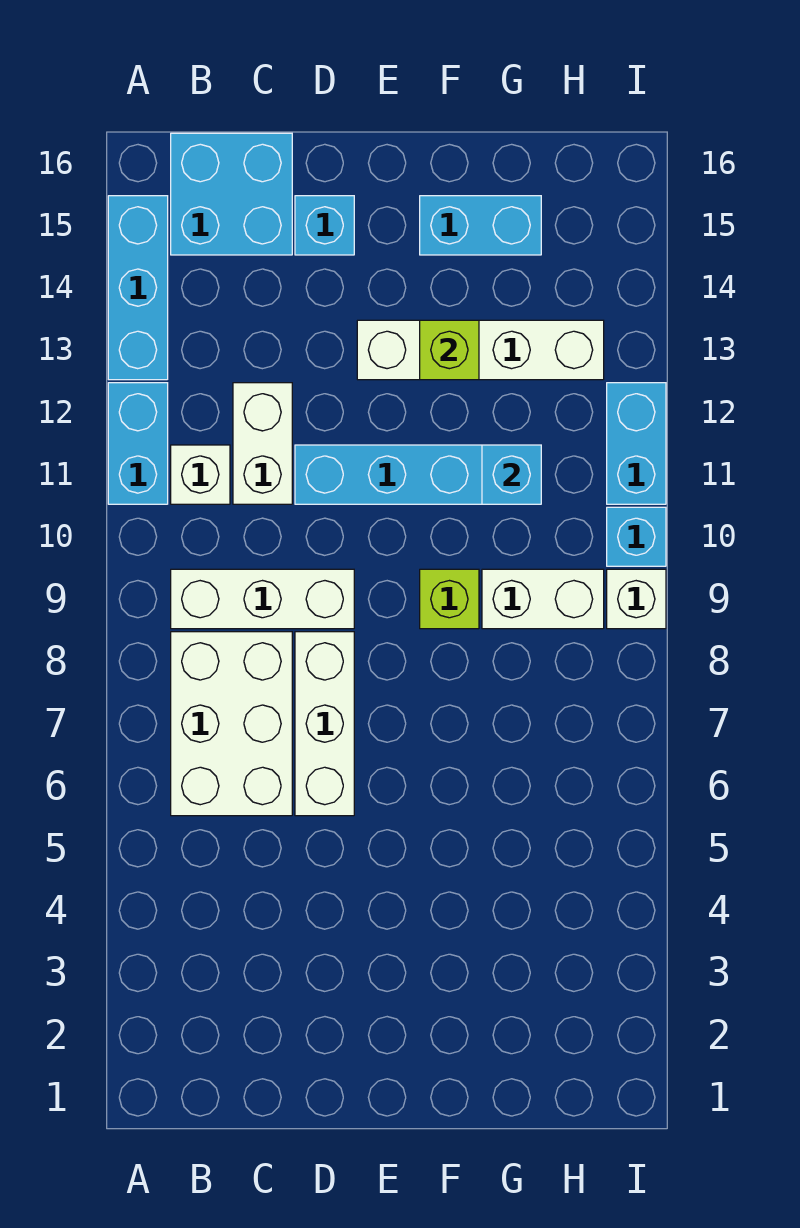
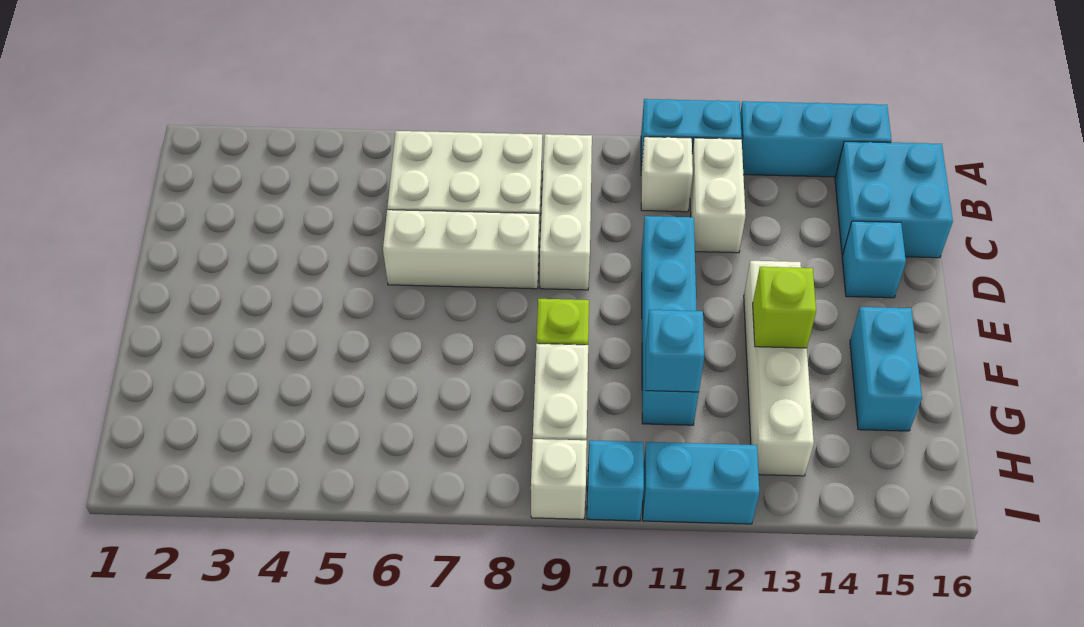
white 1x2 brick [233,383,292,504] -> white 1x2 brick turned to [690,138,746,253]

